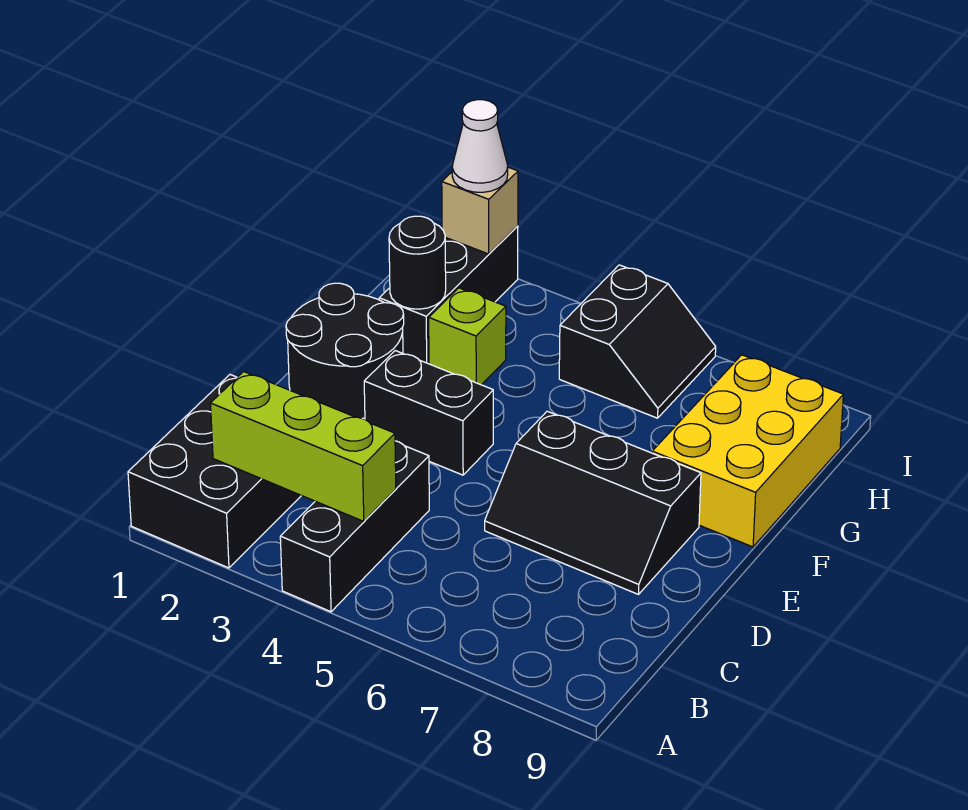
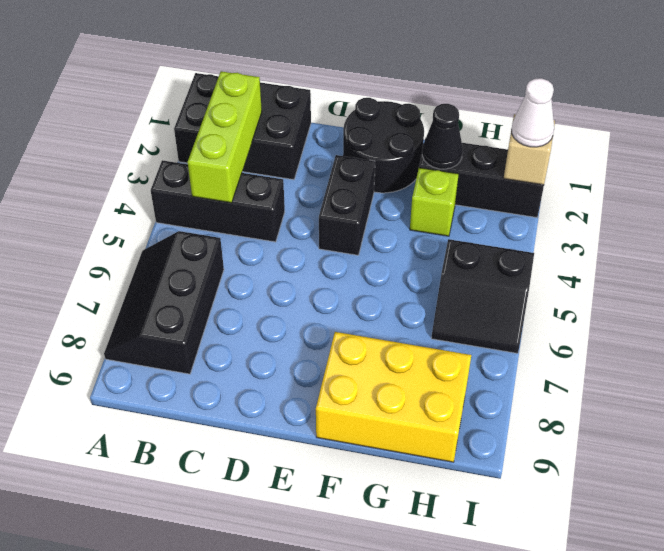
black 2x3 slope [485,411,701,594] -> black 2x3 slope moved to [104,231,224,374]
black 1x1 round brick [389,216,446,309] -> black 1x1 cone [422,104,463,169]

